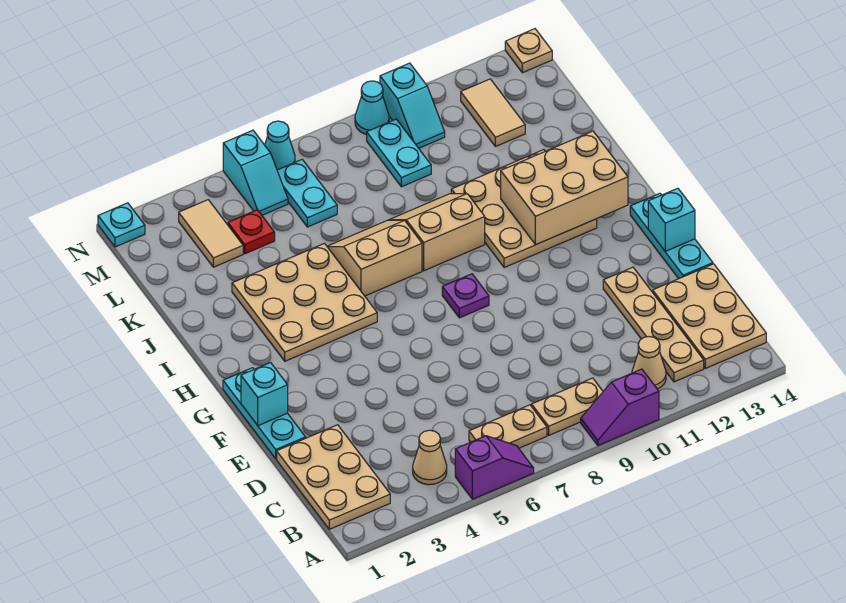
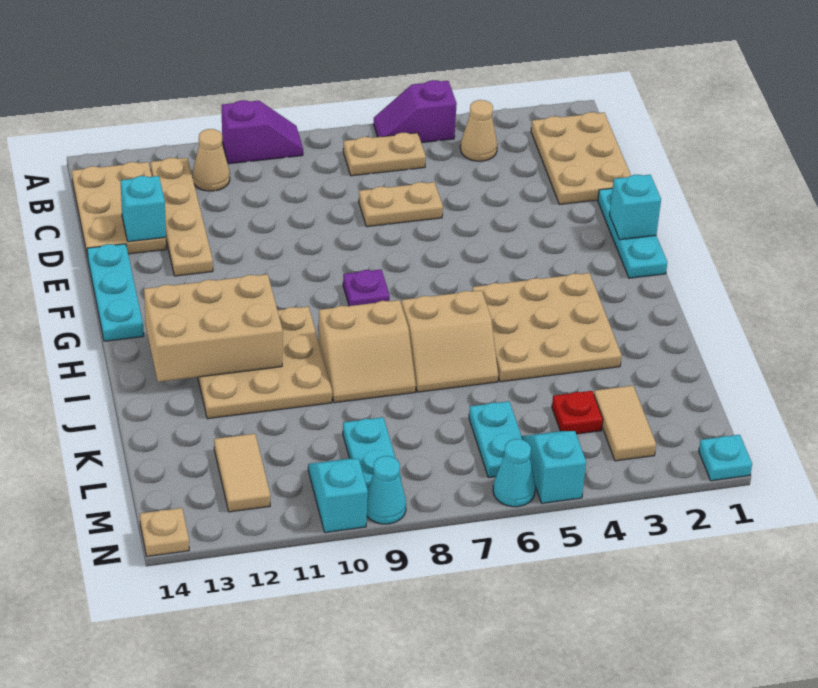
tan 1x2 plate [532,378,603,435] -> tan 1x2 plate moved to [359,182,443,227]
cyan 1x1 brick [648,188,695,251] -> cyan 1x1 brick moved to [121,176,166,242]

